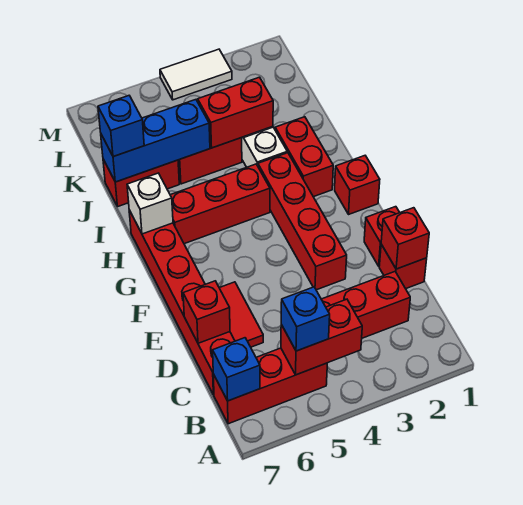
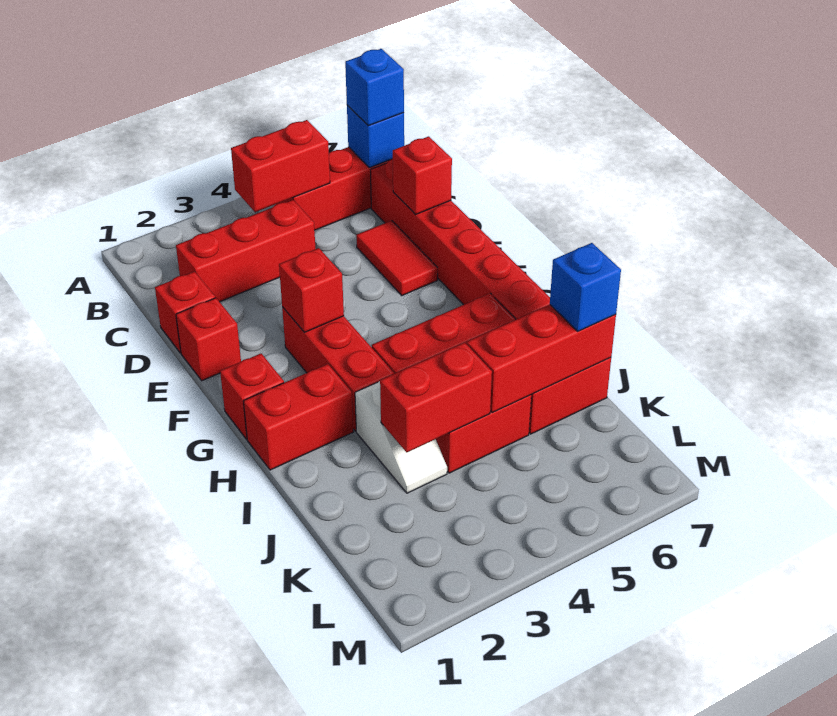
blue 1x1 brick [281,287,330,351] -> blue 1x1 brick moved to [345,49,404,126]
red 1x1 brick [381,208,429,269] -> red 1x1 brick moved to [279,248,344,332]
red 1x4 brick [258,153,347,290] -> red 1x3 brick [282,307,394,431]
red 1x2 brick [275,117,333,197] -> red 1x2 brick turned to [243,364,353,470]
white 1x1 brick [127,173,173,234] -> none
blue 1x3 brick [101,100,210,182] -> red 1x3 brick [467,305,616,413]
white 1x2 tile [160,49,232,100] -> none

